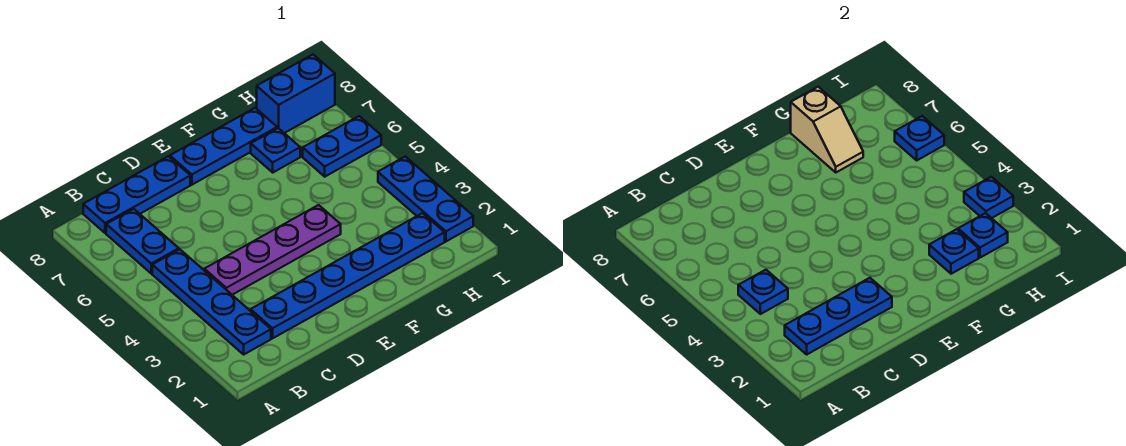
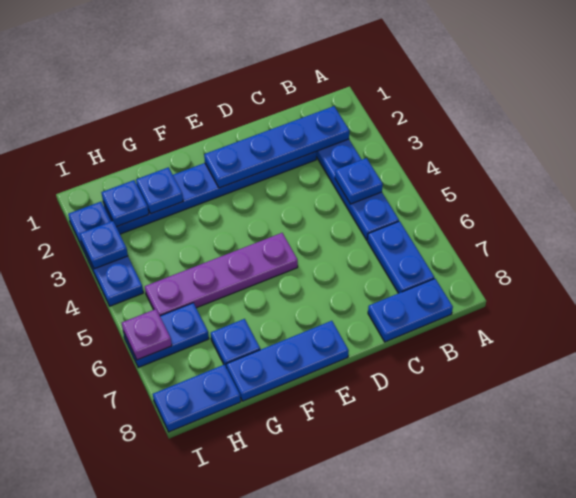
blue 1x3 plate [785,278,892,354] -> blue 1x4 plate [204,106,349,188]
blue 1x3 plate [83,156,190,233] -> blue 1x2 plate [368,279,453,342]
purple 1x4 plate [204,205,341,295] -> purple 1x4 plate moved to [145,233,298,316]
tan 1x2 slope [791,87,863,172] -> none
blue 1x2 brick [257,55,335,133] -> blue 1x2 plate [153,365,241,432]
blue 1x1 plate [895,116,944,160] -> purple 1x1 plate [122,309,172,360]

